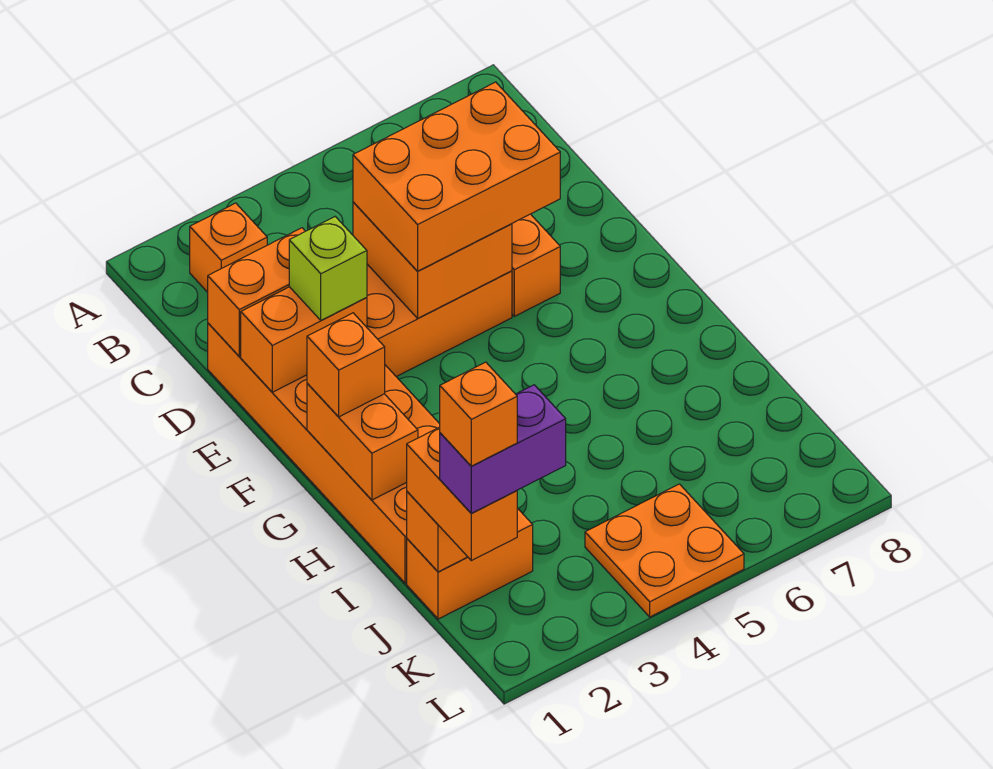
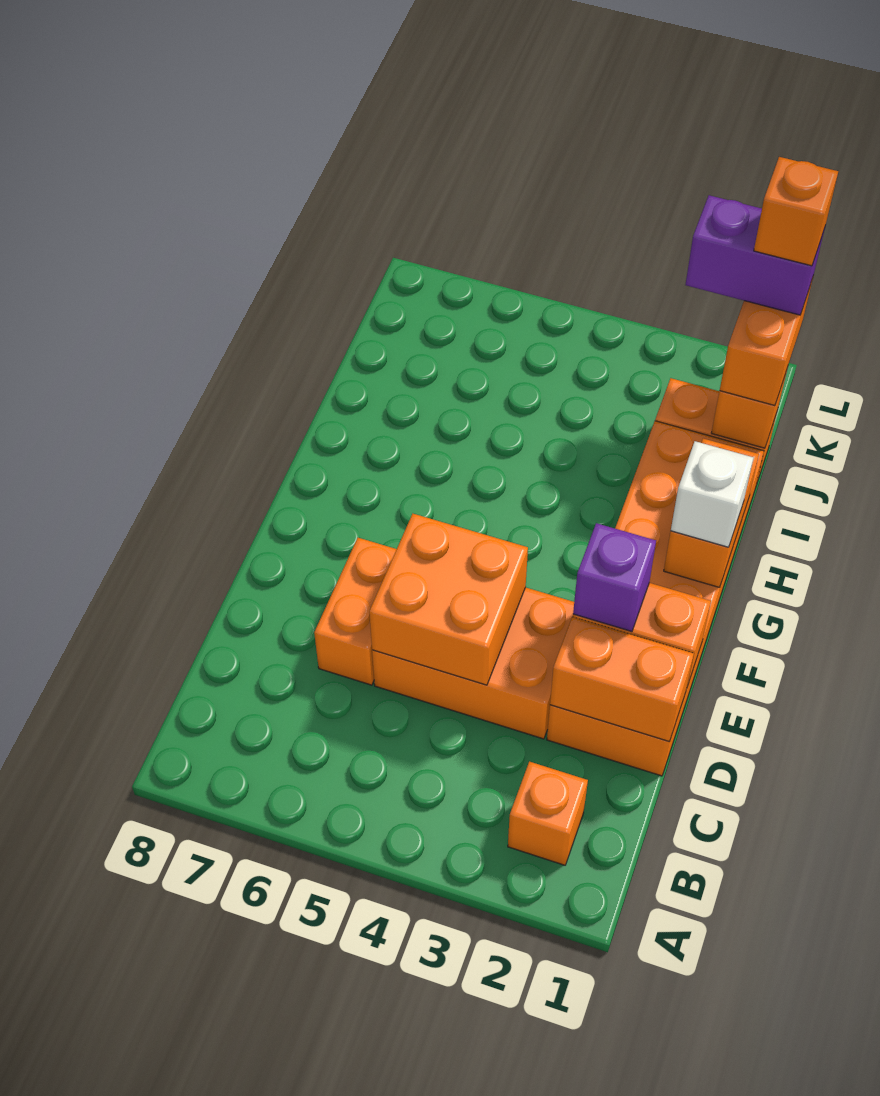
orange 2x3 brick [353,82,560,271] -> none
lime 1x1 brick [289,217,367,320] -> purple 1x1 brick [573,523,656,631]
orange 1x1 brick [307,313,385,417] -> white 1x1 brick [671,441,753,547]
orange 2x2 plate [585,484,744,617] -> none

